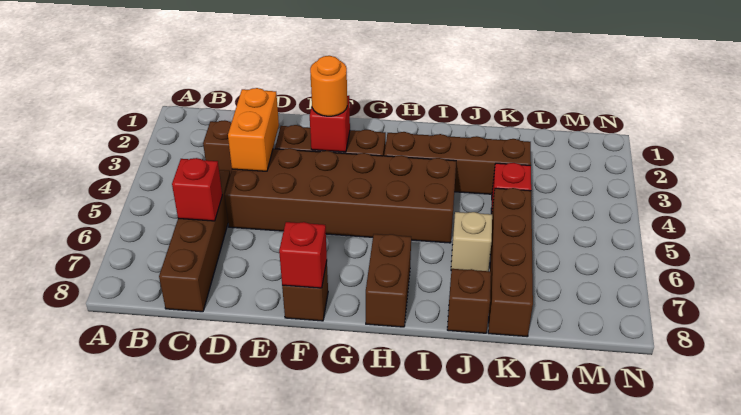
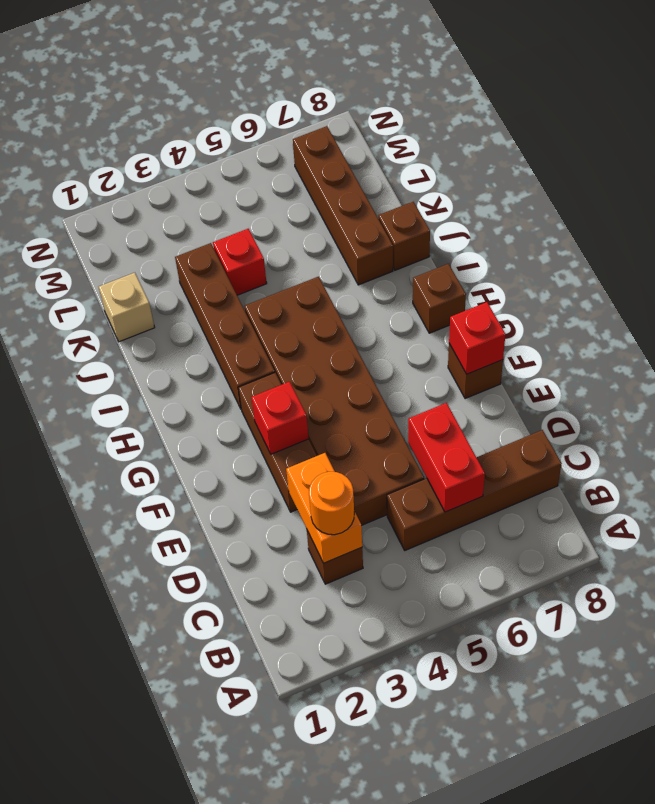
red 1x1 brick [172,158,222,221] -> red 1x2 brick [408,403,485,512]
orange 1x2 brick [228,88,279,171] -> orange 1x2 brick turned to [286,453,362,563]
orange 1x1 round brick [310,56,347,116] -> orange 1x1 round brick moved to [309,472,354,535]
brown 1x2 brick [366,234,411,327] -> brown 1x1 brick [413,264,466,333]
tan 1x1 brick [451,212,492,271] -> tan 1x1 brick moved to [99,273,155,342]
brown 1x4 brick [488,188,533,337] -> brown 1x4 brick turned to [293,126,393,285]

